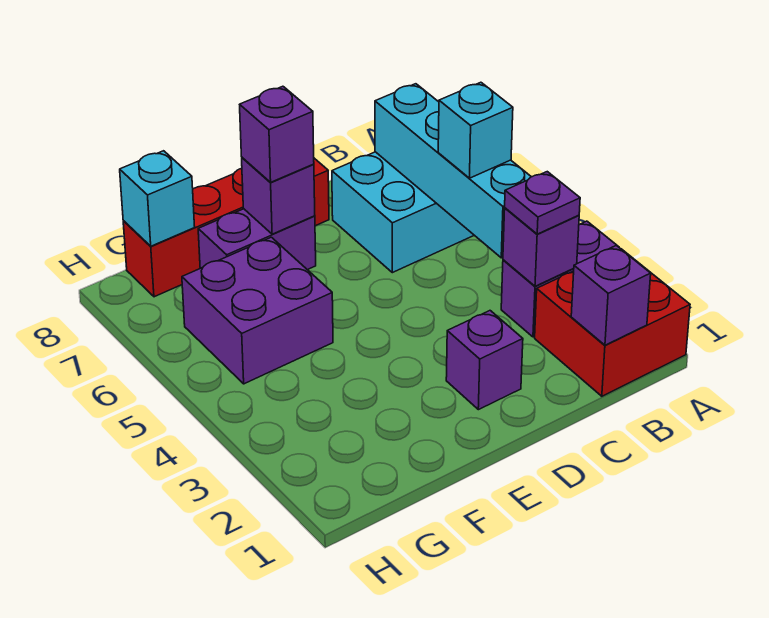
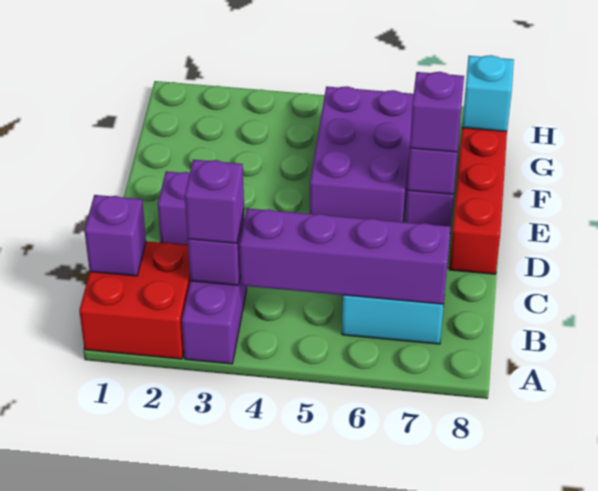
purple 1x1 plate [505,172,580,234] -> purple 1x1 brick [185,160,244,243]
cyan 1x4 brick [375,84,531,258] -> purple 1x4 brick [239,208,451,304]
cyan 1x1 brick [438,82,513,178] -> none
purple 2x2 brick [182,237,333,384] -> purple 2x3 brick [310,86,414,222]

